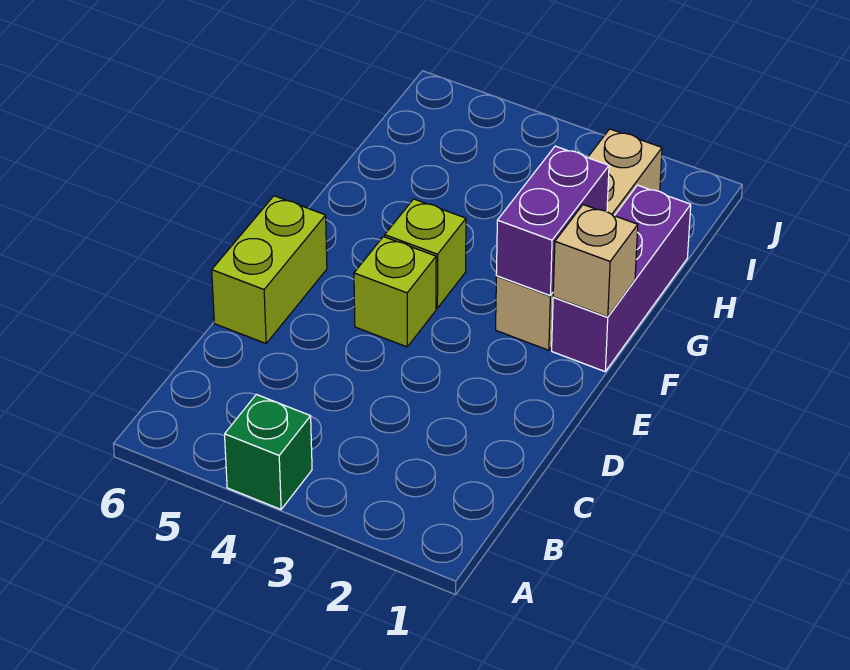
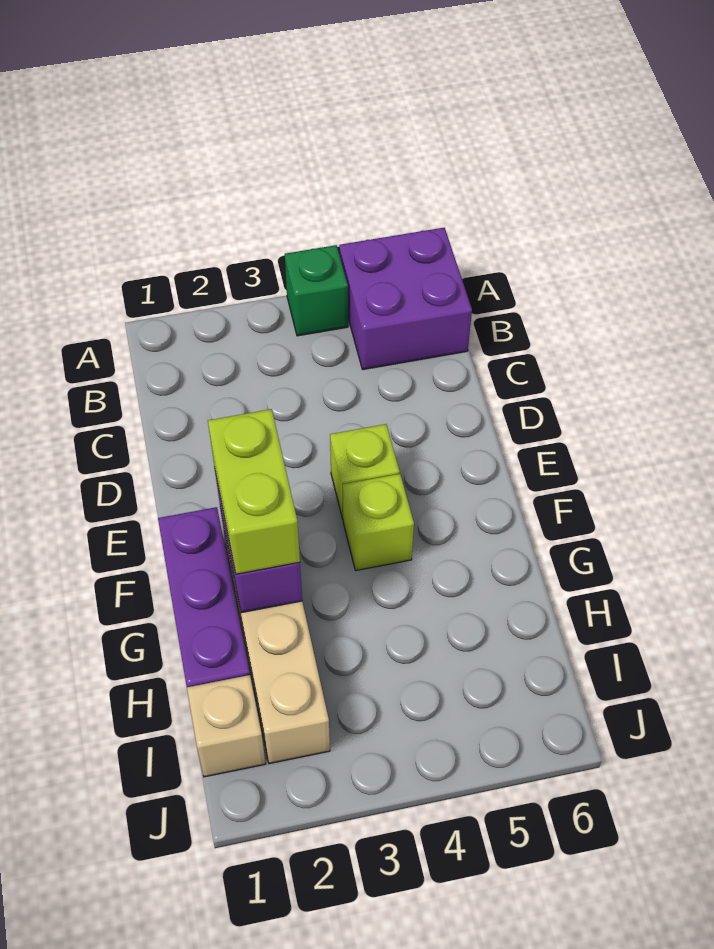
none -> purple 2x2 brick [339,228,472,369]
lime 1x2 brick [212,196,327,343] -> lime 1x2 brick moved to [208,409,300,574]
tan 1x1 brick [553,205,638,317] -> tan 1x1 brick moved to [187,675,265,777]

